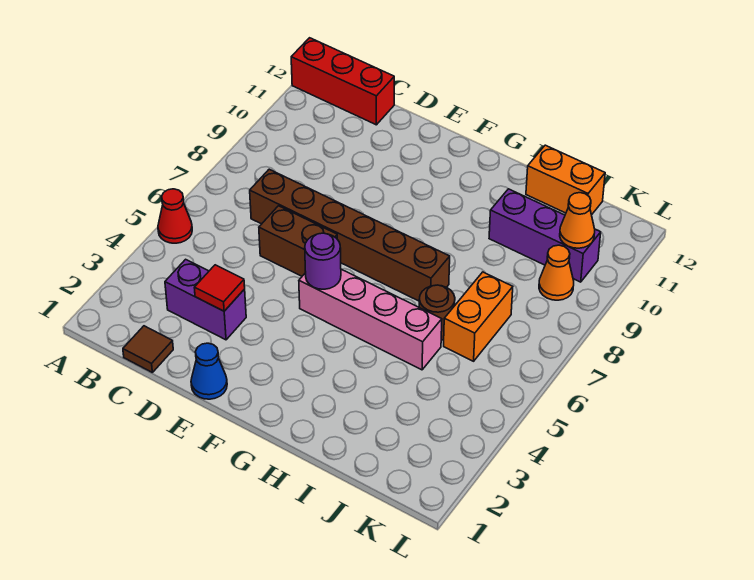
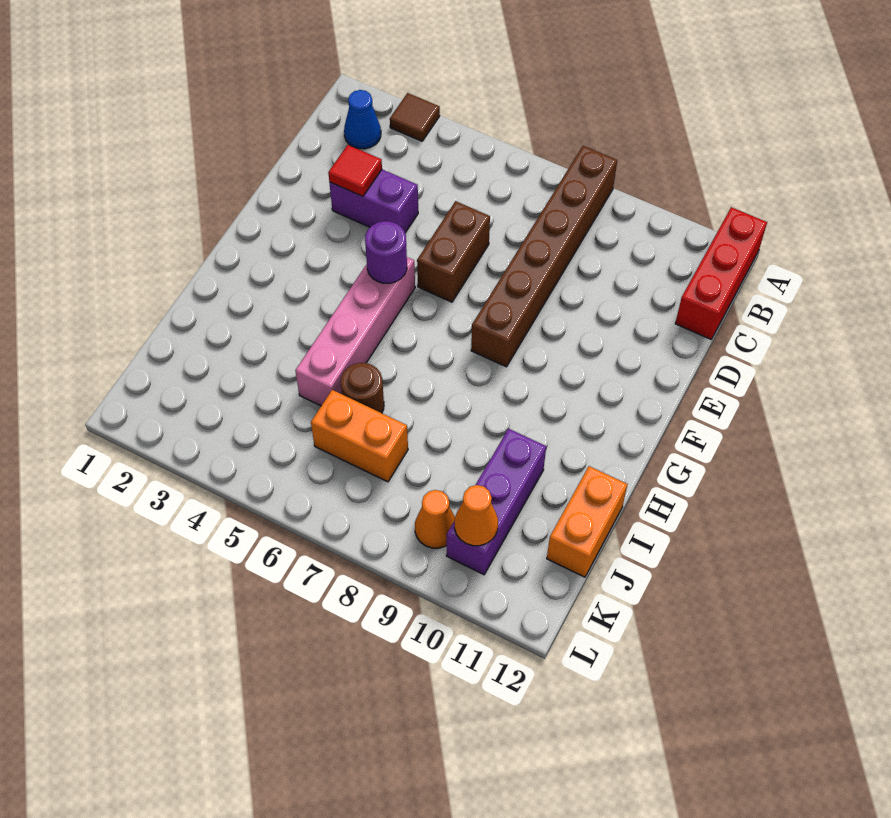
red 1x1 cone [158,189,192,243] -> none
brown 1x1 tile [123,326,173,372] -> brown 1x1 tile moved to [390,93,440,141]
purple 1x2 brick [165,259,246,340] -> purple 1x2 brick turned to [329,169,418,233]
brown 1x6 brick [250,169,450,301] -> brown 1x6 brick moved to [471,146,617,367]
blue 1x1 cone [191,343,227,399] -> blue 1x1 cone moved to [344,90,381,149]

